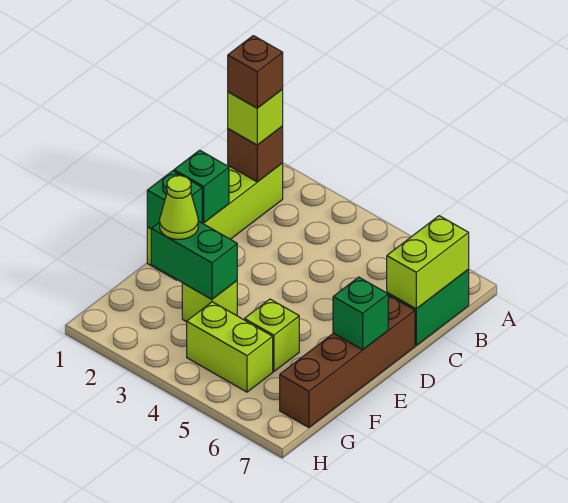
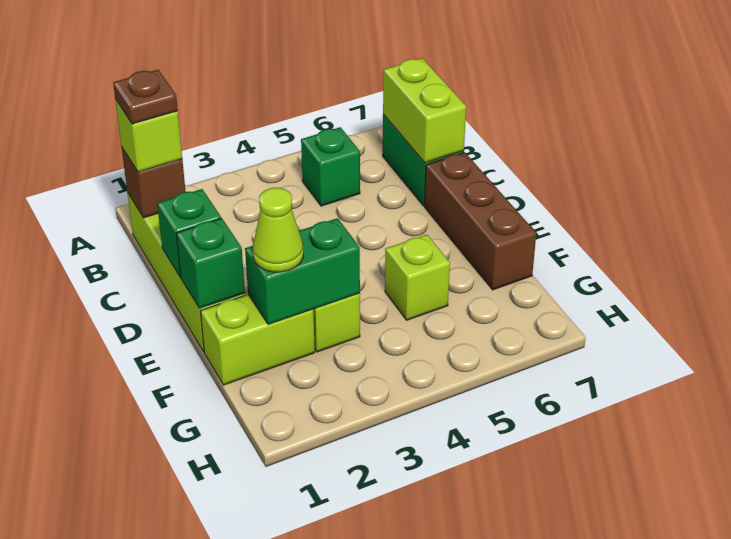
brown 1x1 brick [228,36,283,108] -> brown 1x1 plate [113,70,178,124]
brown 1x4 brick [280,295,415,427] -> brown 1x3 brick [425,152,536,290]
green 1x1 brick [333,277,388,350] -> green 1x1 brick moved to [301,127,360,206]
lime 1x2 brick [187,302,273,392] -> lime 1x2 brick moved to [201,295,315,385]

